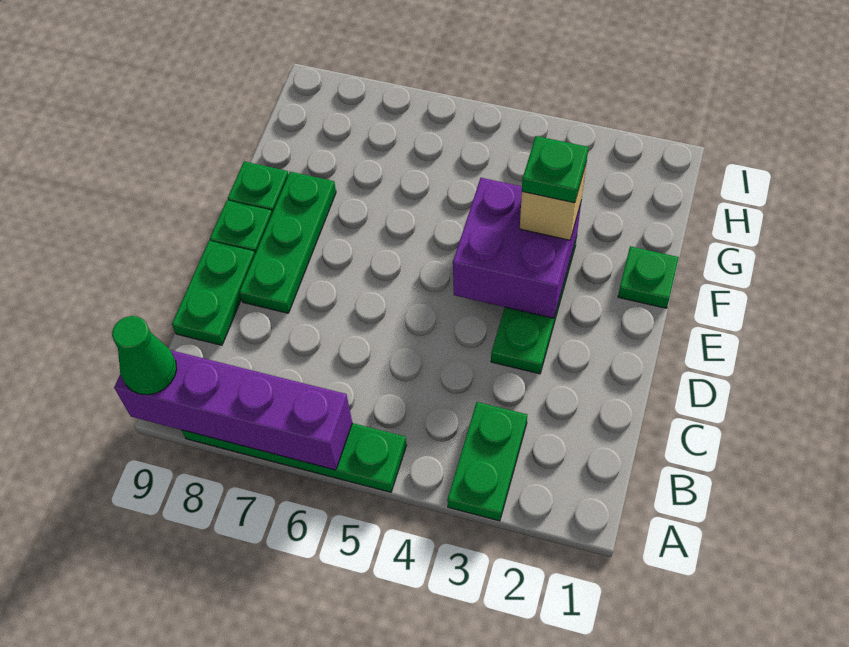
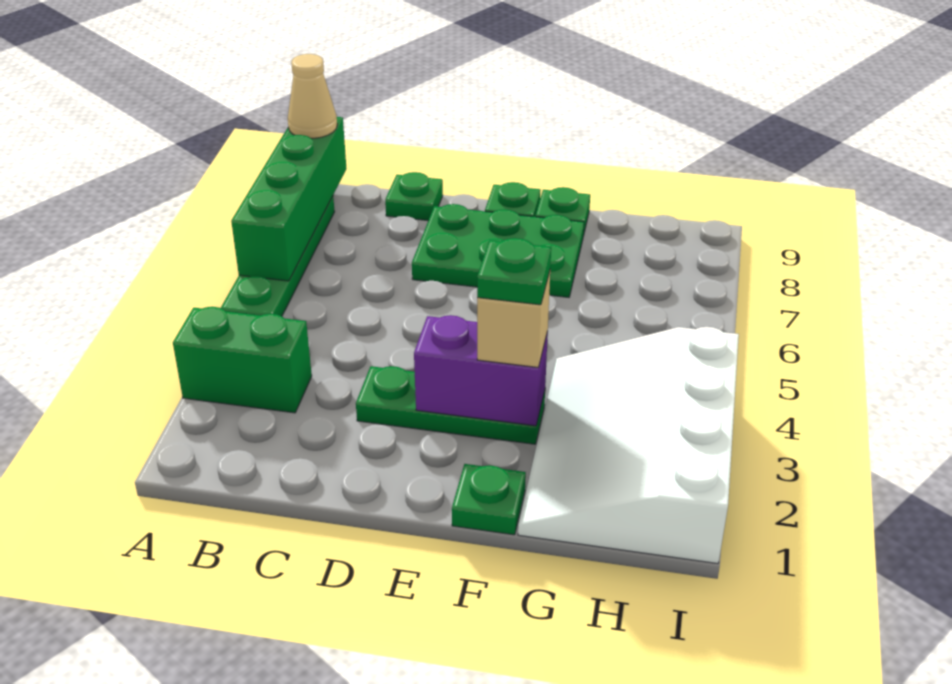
green 1x2 plate [447,402,527,521] -> green 1x2 brick [173,307,312,413]
purple 1x4 brick [114,350,352,470] -> green 1x4 brick [231,117,346,281]
green 1x1 cone [112,316,177,395] -> tan 1x1 cone [288,54,337,138]
green 1x2 plate [172,241,255,345] -> green 1x1 plate [385,172,443,221]
green 1x3 plate [239,172,336,313] -> green 2x3 plate [412,204,584,297]
purple 2x2 brick [453,178,581,318] -> purple 1x2 brick [414,315,548,426]
none -> white 3x4 slope [518,327,739,564]

